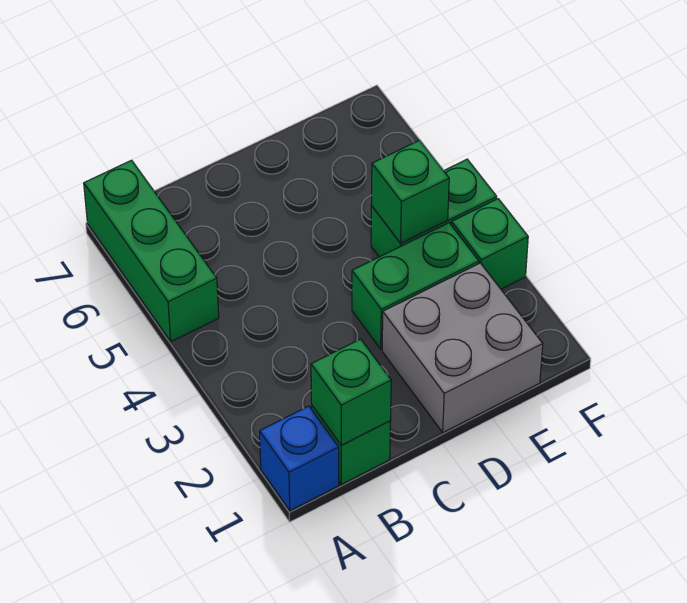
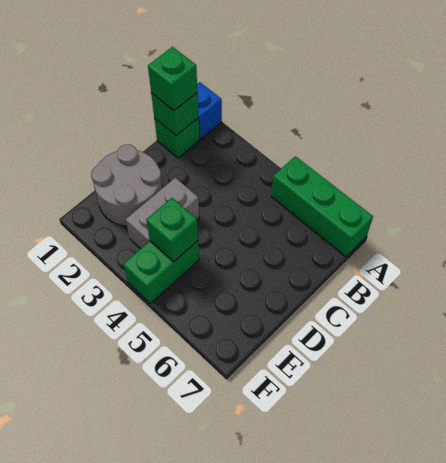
grey 2x2 brick [382,263,543,433] -> grey 2x2 round brick [91,145,162,226]
green 1x2 brick [352,223,479,349] -> grey 1x2 brick [126,178,199,249]
green 1x1 brick [451,199,528,289] -> green 1x1 brick moved to [148,47,197,111]

